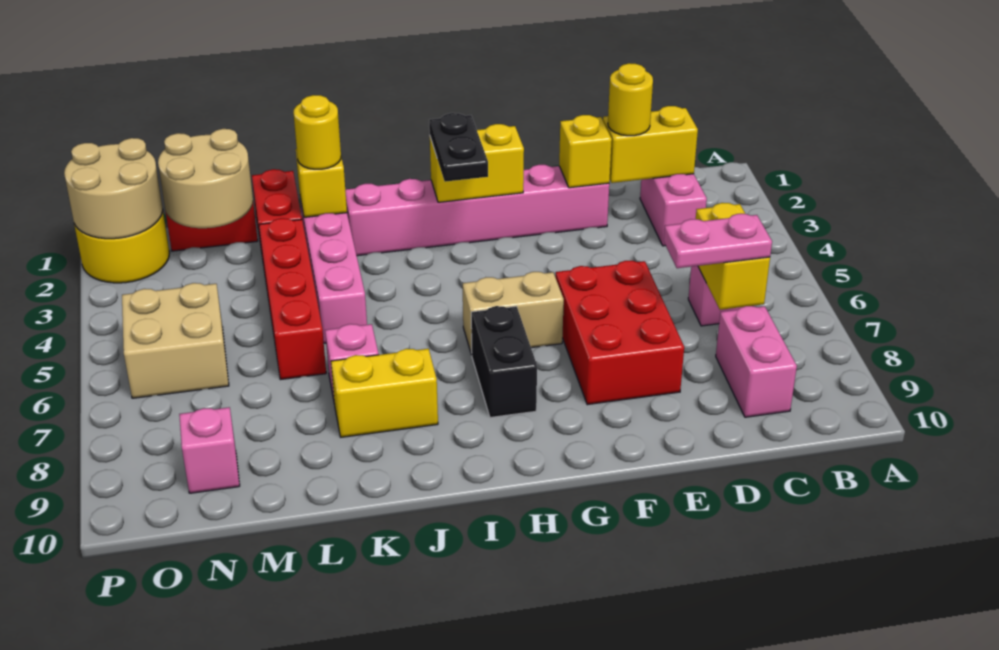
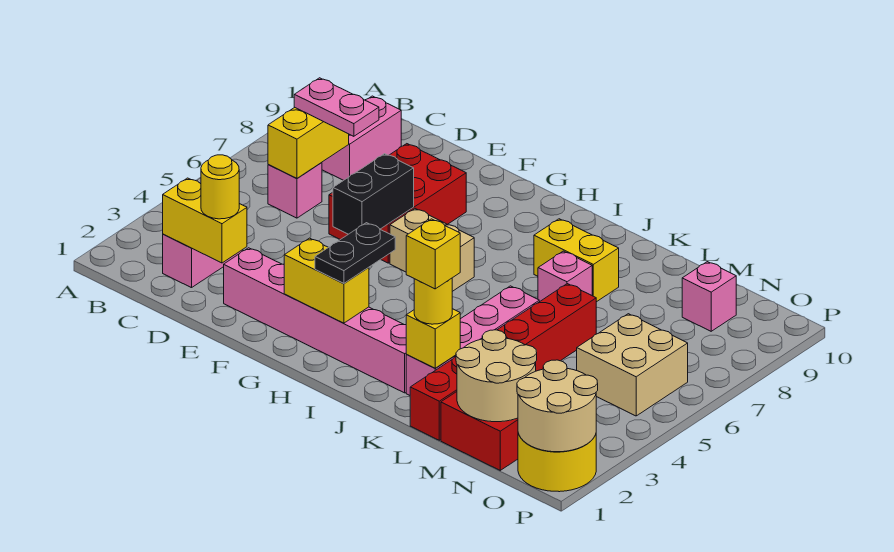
yellow 1x1 brick [559,115,612,188] -> yellow 1x1 brick moved to [406,219,460,289]
black 1x2 brick [471,306,537,418] -> black 1x2 brick moved to [333,154,414,234]

